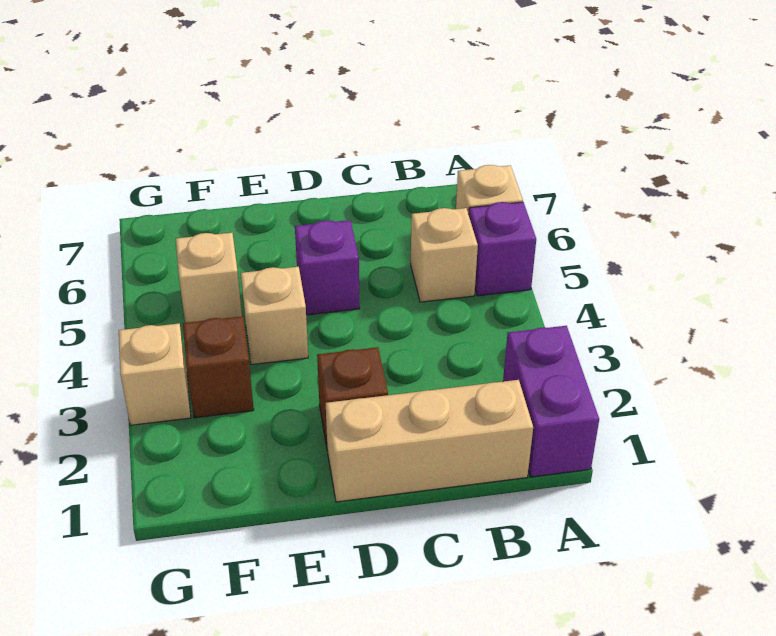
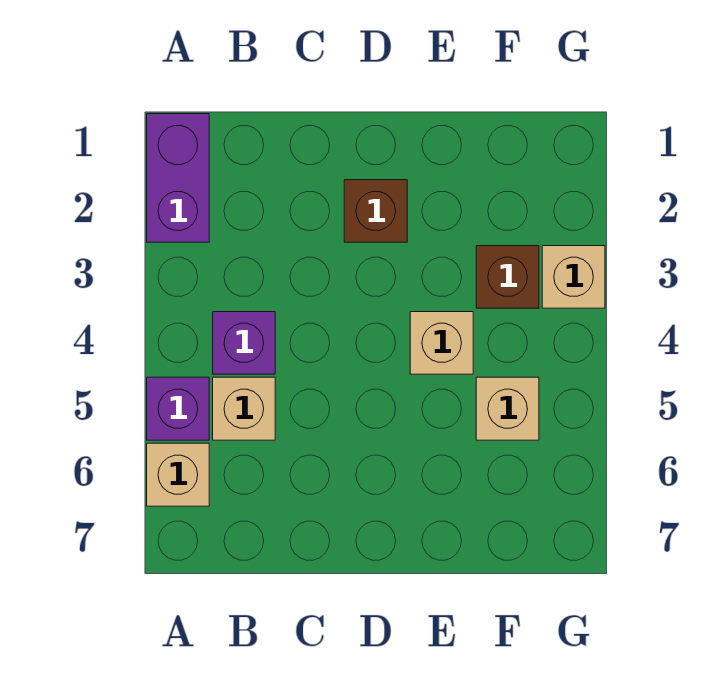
tan 1x3 brick [326,380,533,502] -> none
purple 1x1 brick [295,220,360,315] -> purple 1x1 brick moved to [213,312,275,374]

